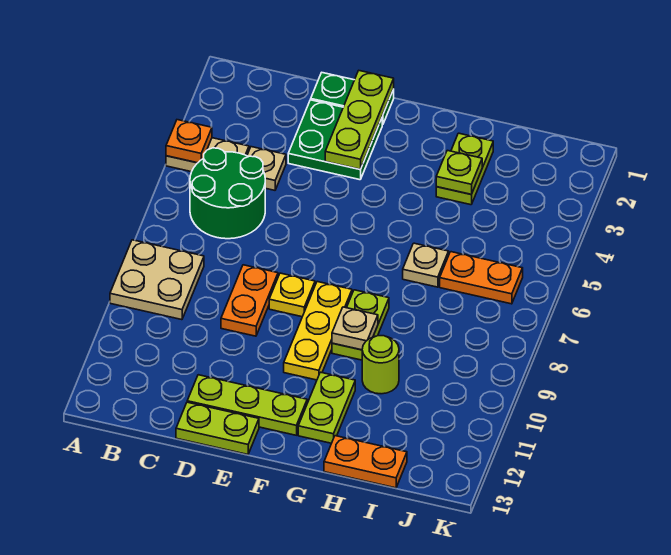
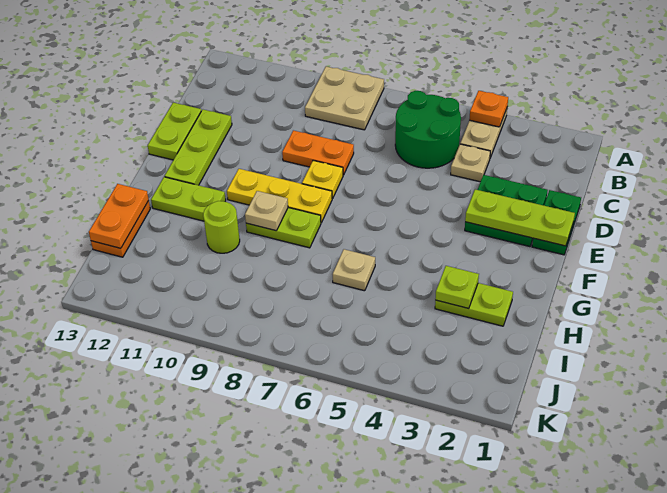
orange 1x2 plate [440,252,523,304] -> orange 1x2 plate moved to [89,184,149,248]

